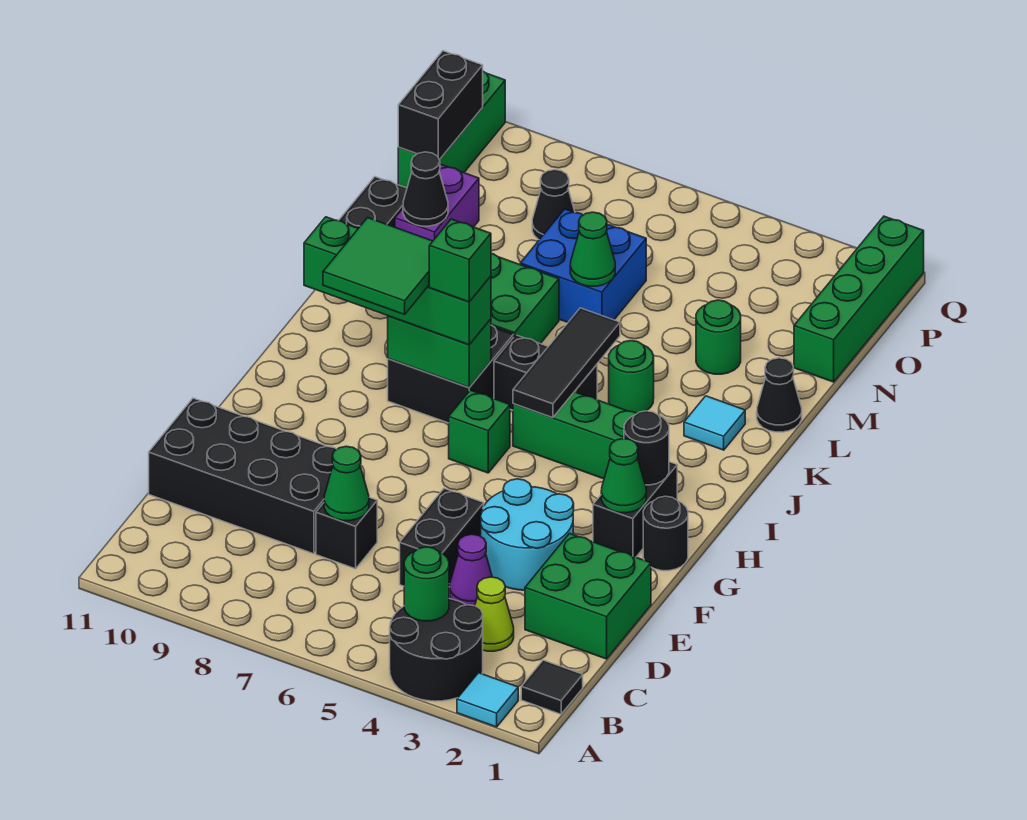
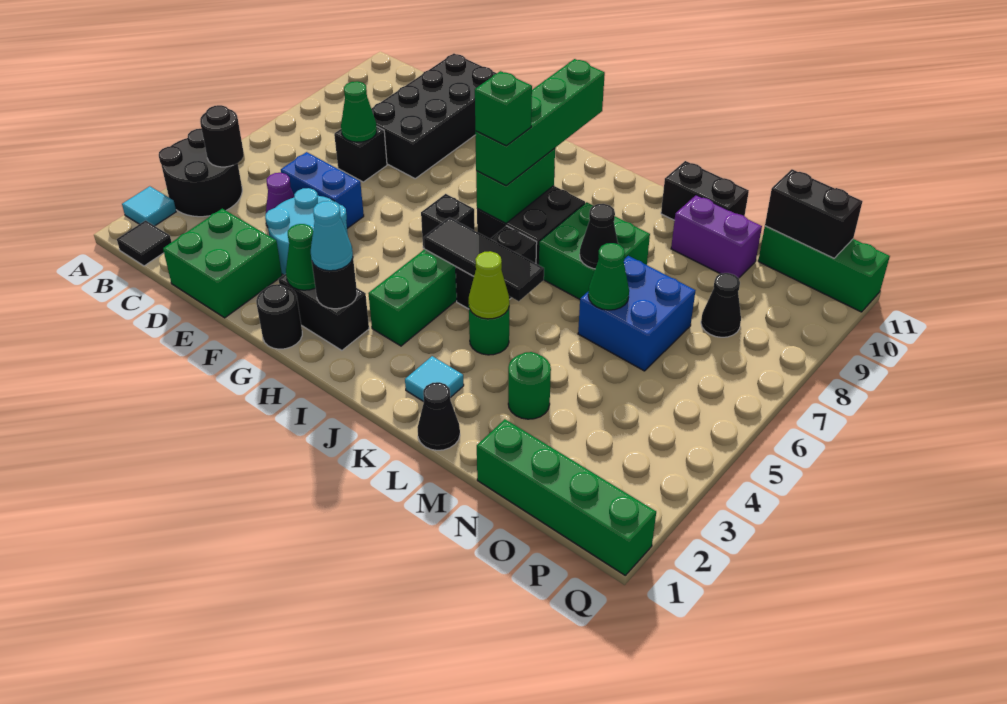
green 1x1 round brick [404,547,449,621] -> black 1x1 round brick [200,105,244,167]
lime 1x1 cone [475,577,514,651] -> lime 1x1 cone moved to [469,251,509,319]
black 1x2 brick [400,488,484,587] -> blue 1x2 brick [281,152,364,228]
none -> cyan 1x1 cone [311,201,353,271]
green 1x1 brick [449,390,510,473] -> black 1x1 brick [421,194,475,248]
green 2x2 tile [323,218,433,315] -> none
black 1x1 cone [403,152,448,226] -> black 1x1 cone moved to [580,204,618,269]

